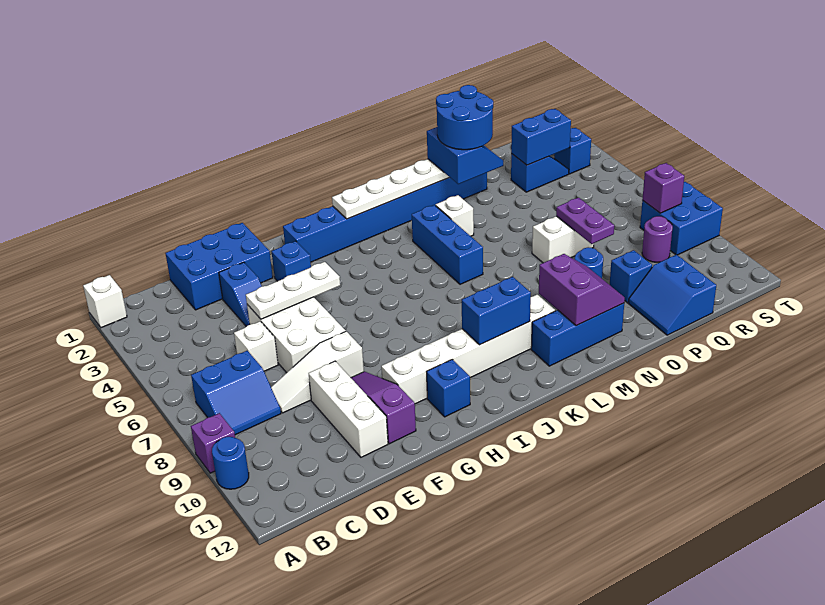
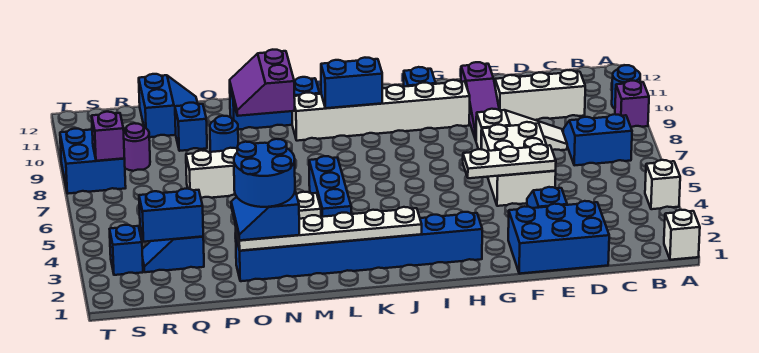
white 1x1 brick [234,321,278,371] -> white 1x1 brick moved to [645,160,680,209]
white 1x3 brick [309,361,388,457] -> white 1x3 brick turned to [495,70,585,120]
blue 1x1 brick [271,241,311,281] -> none
purple 1x2 plate [556,197,614,244] -> none

